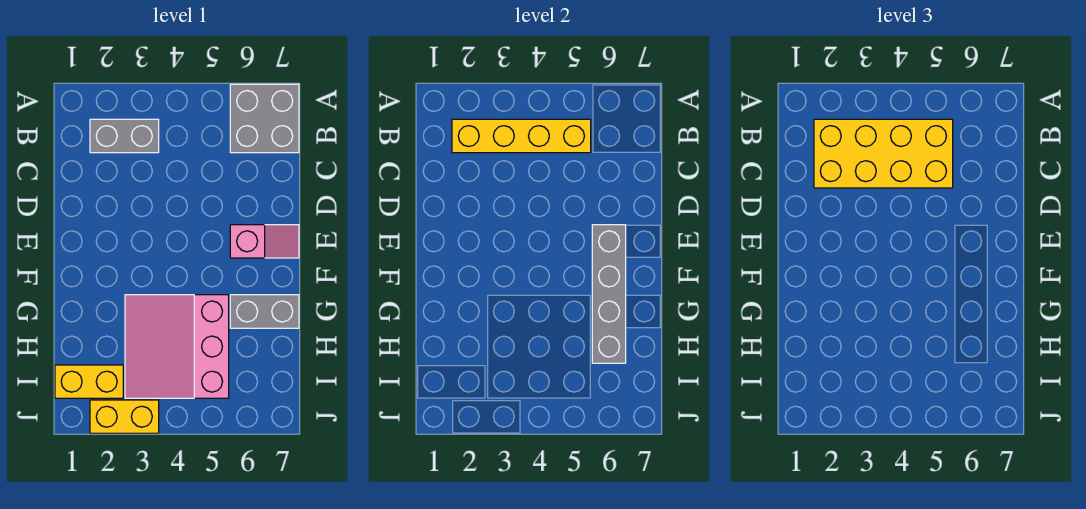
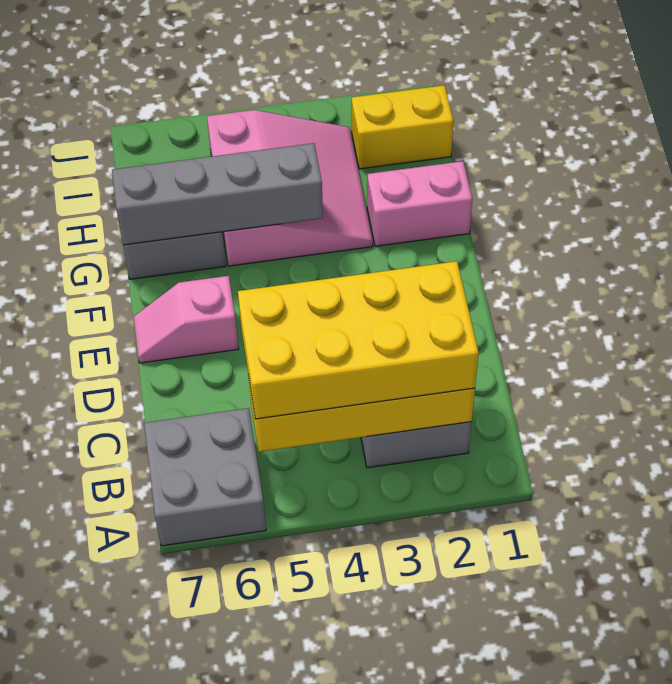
grey 1x4 brick [592,225,626,363] -> grey 1x4 brick turned to [112,143,323,245]
none -> pink 1x2 brick [367,161,472,246]
yellow 1x2 brick [90,400,159,433] -> none

